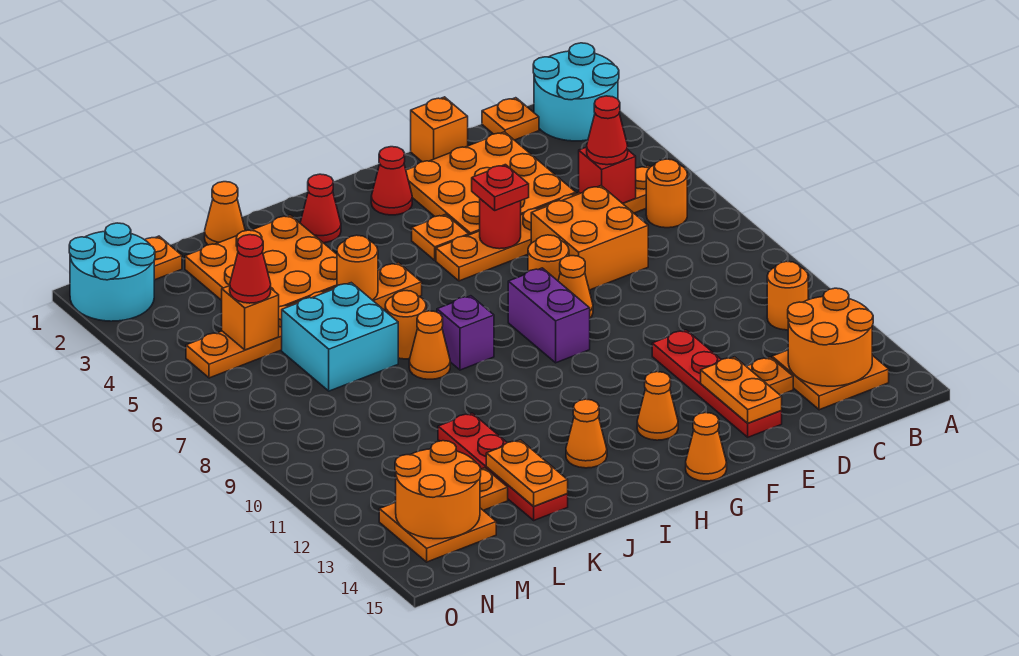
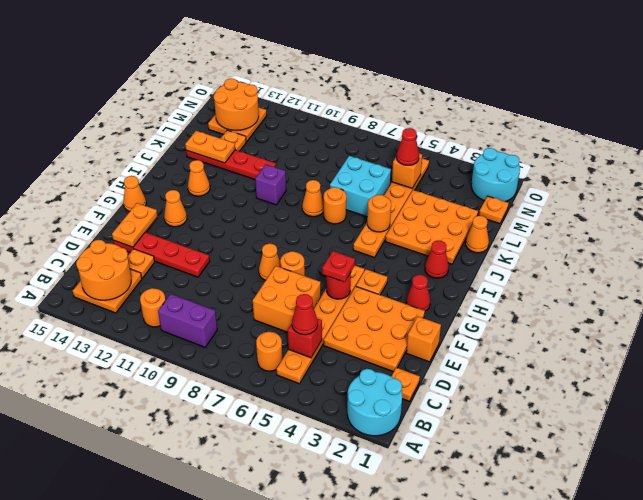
orange 1x2 plate [701,357,782,423] -> orange 1x2 plate turned to [112,203,158,247]
purple 1x2 brick [508,268,590,363] -> purple 1x2 brick moved to [158,294,217,347]
purple 1x1 brick [437,296,494,370] -> purple 1x1 brick moved to [255,165,286,205]

